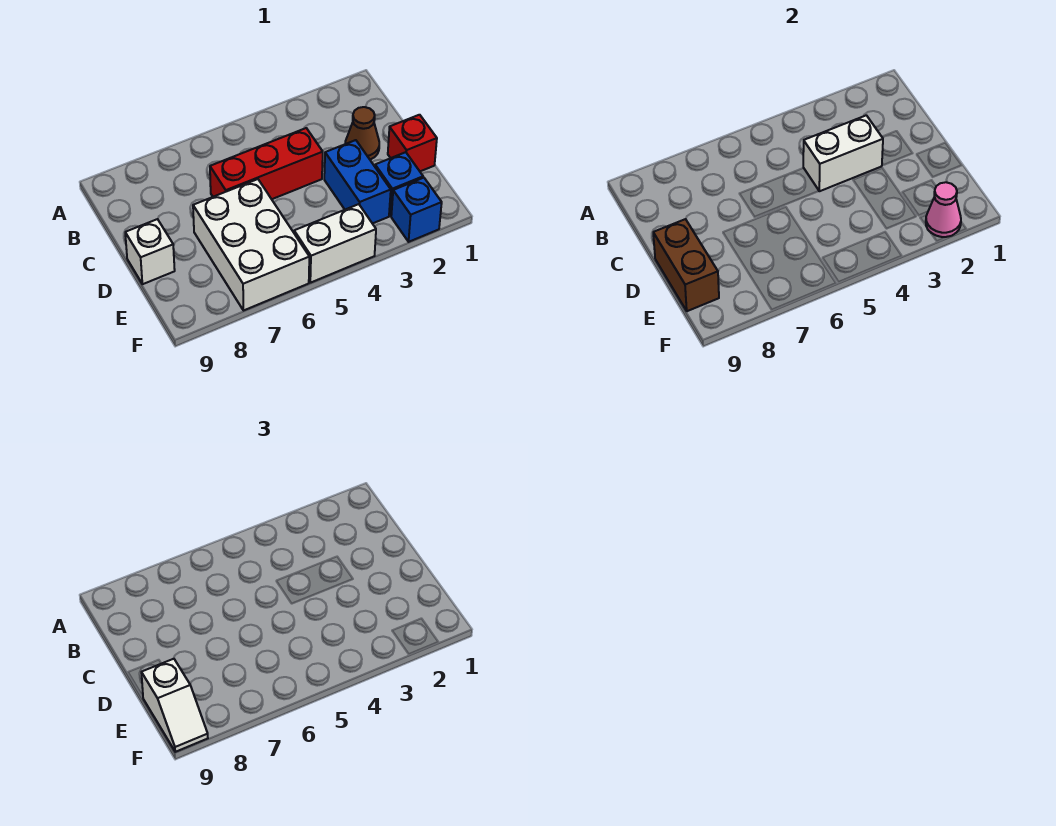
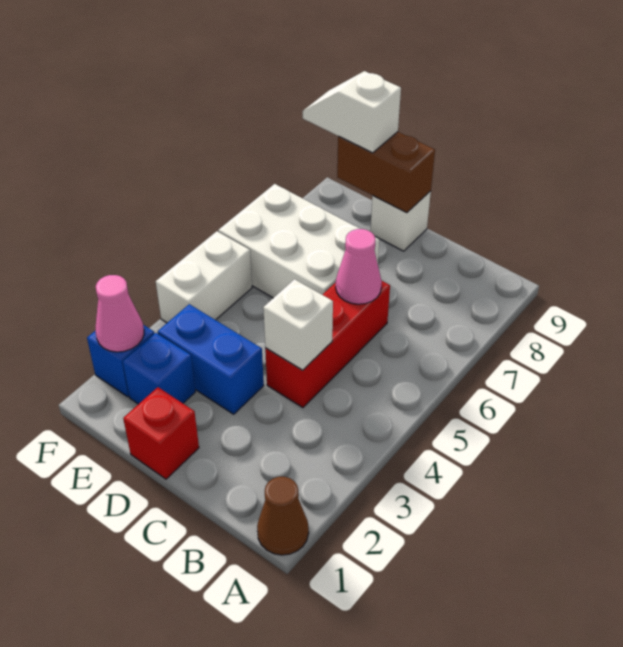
brown 1x1 cone [345,107,379,160] -> brown 1x1 cone moved to [257,477,309,555]
white 1x2 brick [803,115,883,191] -> white 1x1 brick [263,279,333,370]
none -> pink 1x1 cone [336,229,382,304]

